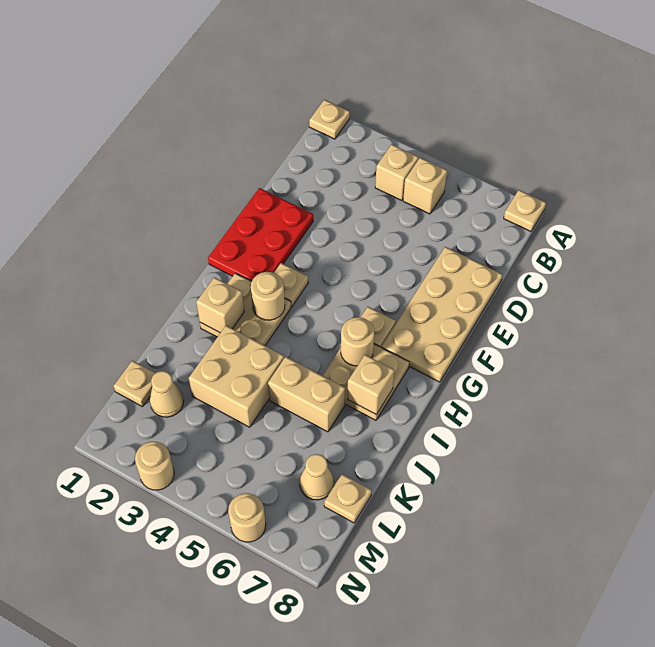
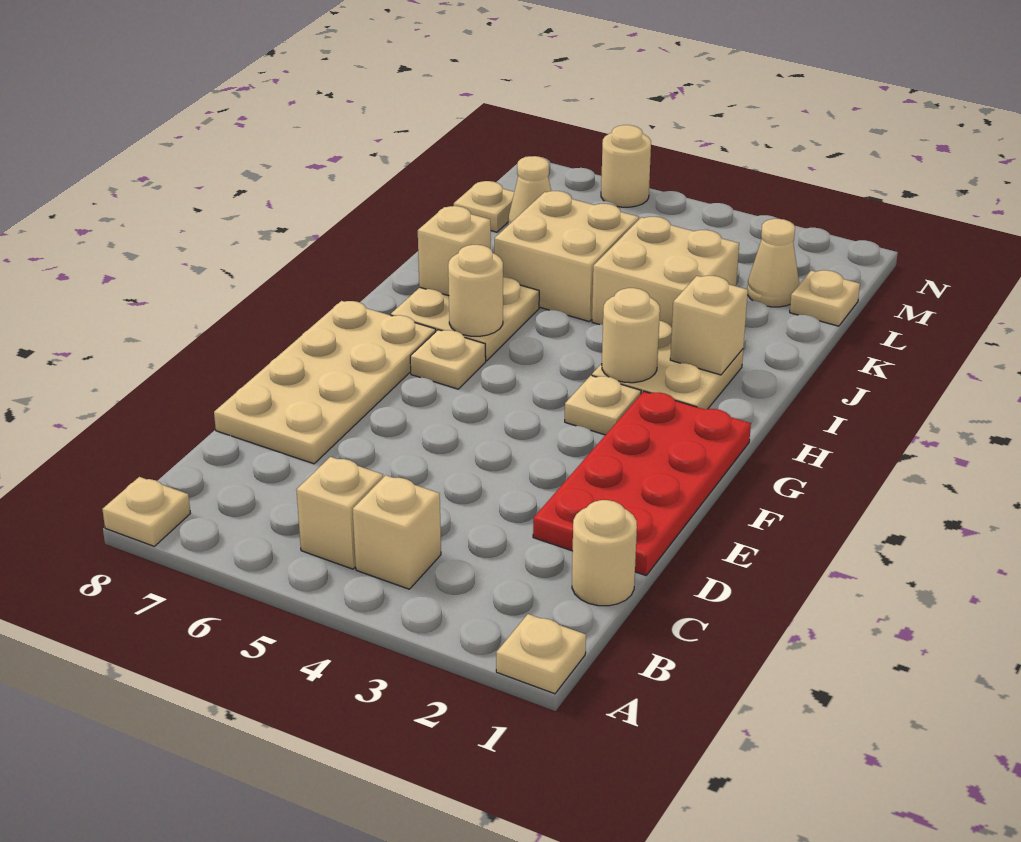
red 2x3 plate [208,188,313,281] -> red 2x4 plate [533,391,751,575]
tan 1x2 brick [268,357,345,432] -> tan 2x2 brick [494,191,639,321]
tan 1x1 round brick [135,442,174,490] -> tan 1x1 round brick moved to [572,500,637,606]

